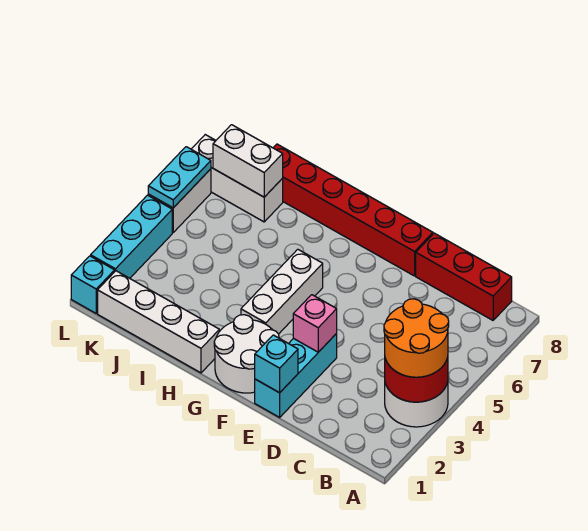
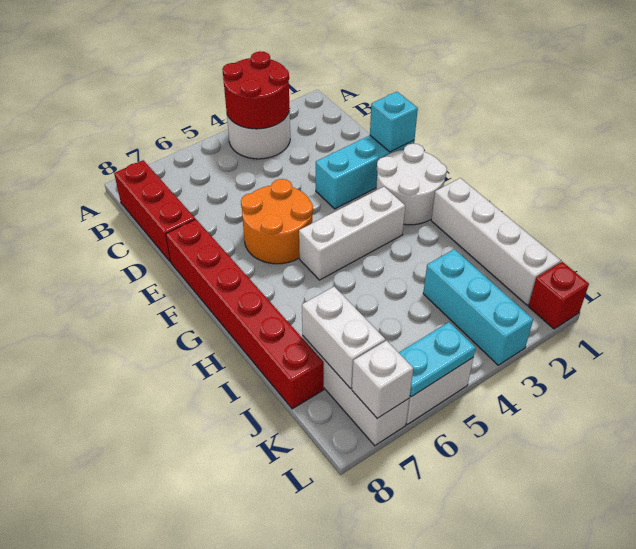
orange 2x2 round brick [384,299,449,377] -> orange 2x2 round brick moved to [241,179,313,264]
pink 1x1 brick [293,295,337,352] -> none
cyan 1x1 brick [71,256,115,313] -> red 1x1 brick [528,262,589,329]
cyan 1x3 brick [91,195,172,278] -> cyan 1x3 brick turned to [423,249,533,365]
none -> white 1x1 brick [352,341,413,418]

